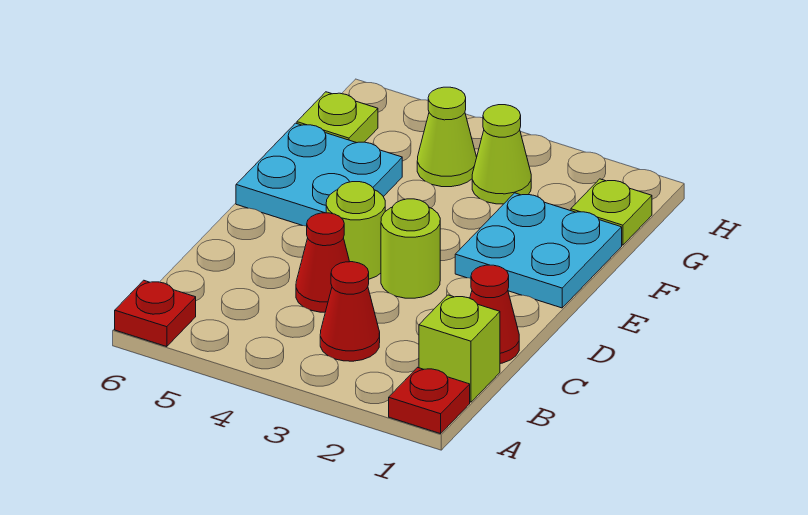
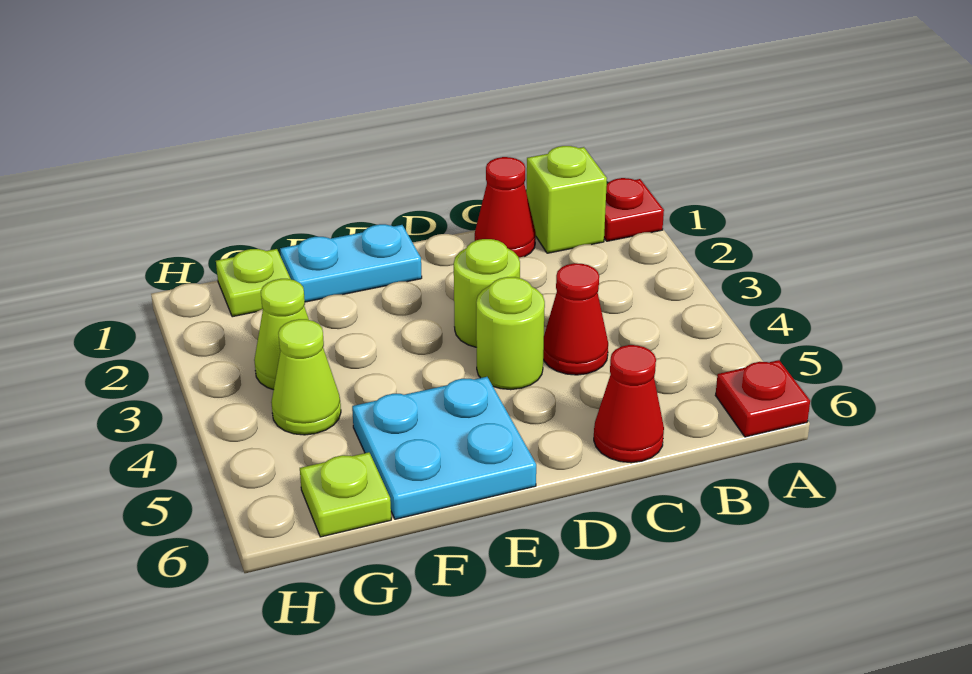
red 1x1 cone [320,262,380,361] -> red 1x1 cone moved to [594,345,664,463]
cyan 2x2 plate [455,193,622,308] -> cyan 1x2 plate [280,224,422,302]

